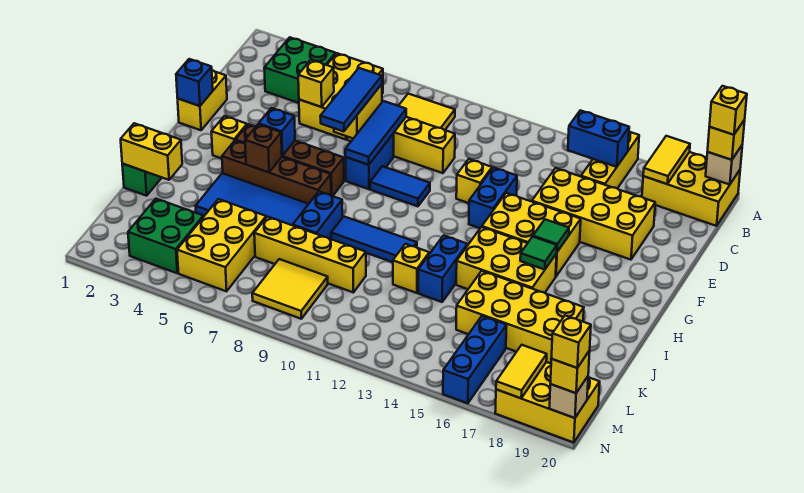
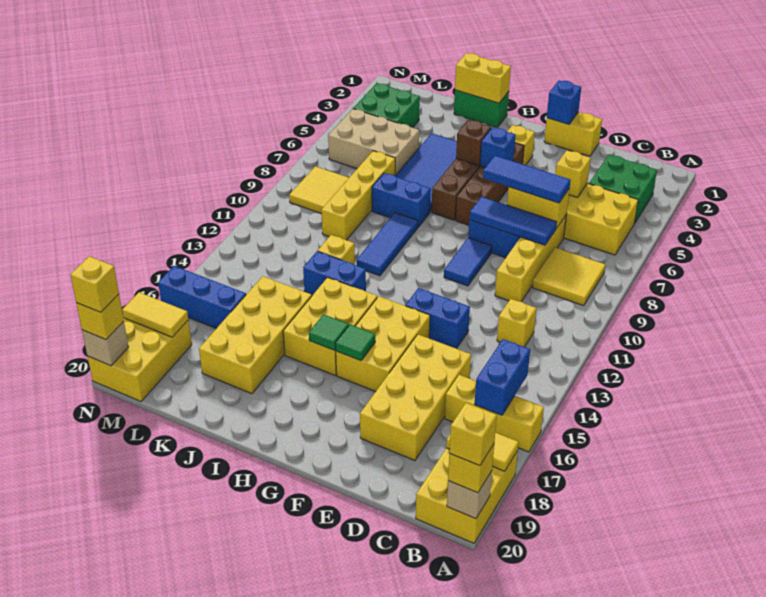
yellow 1x1 brick [456,159,492,203] -> yellow 1x1 brick moved to [497,299,536,347]
yellow 1x2 brick [121,123,182,180] -> yellow 1x2 brick turned to [455,53,511,103]
yellow 2x3 brick [177,199,266,291] -> tan 2x3 brick [328,109,419,176]

